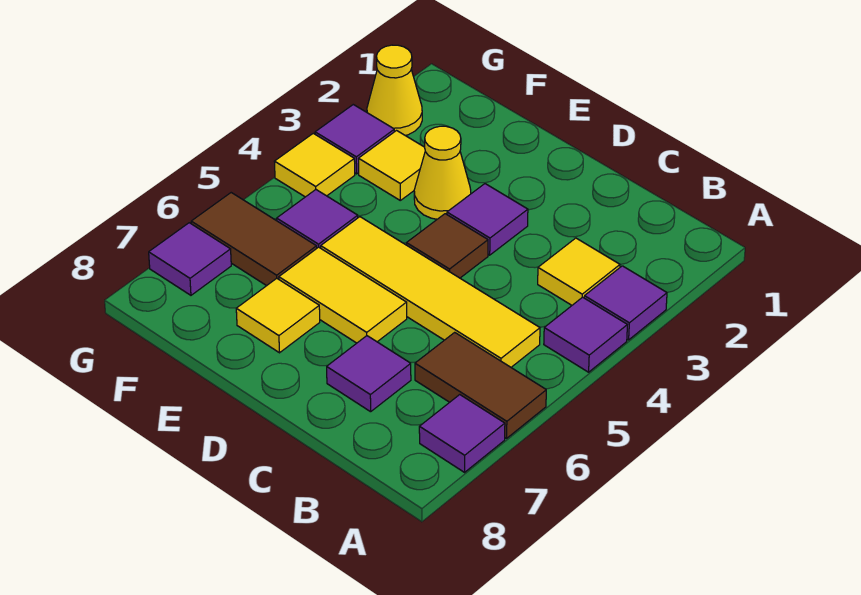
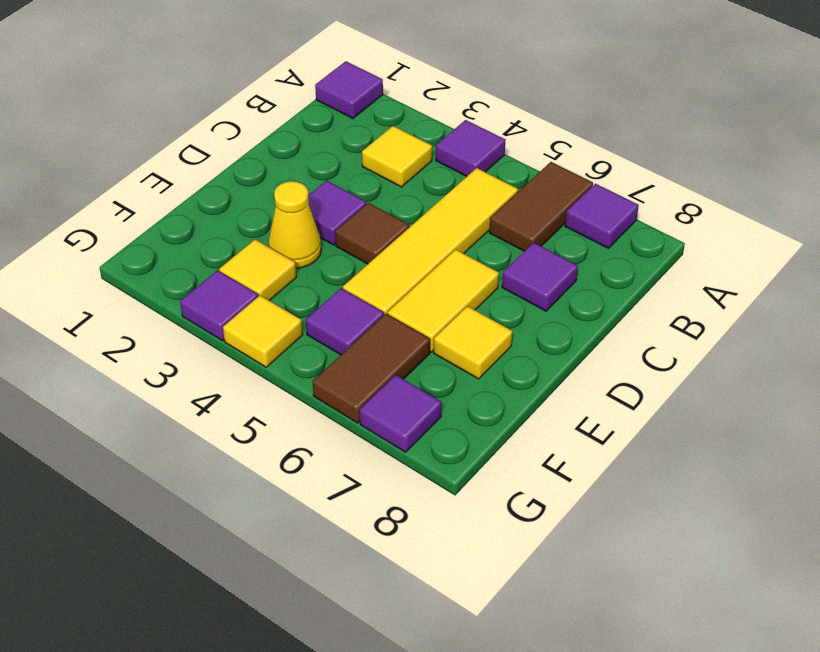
purple 1x1 tile [584,266,667,340] -> purple 1x1 tile moved to [315,61,383,118]
yellow 1x1 cone [367,45,422,136] -> none

